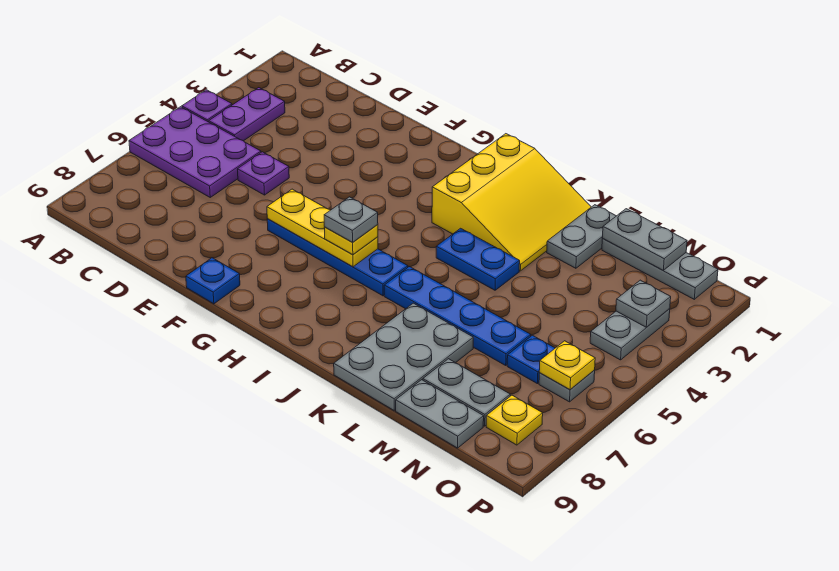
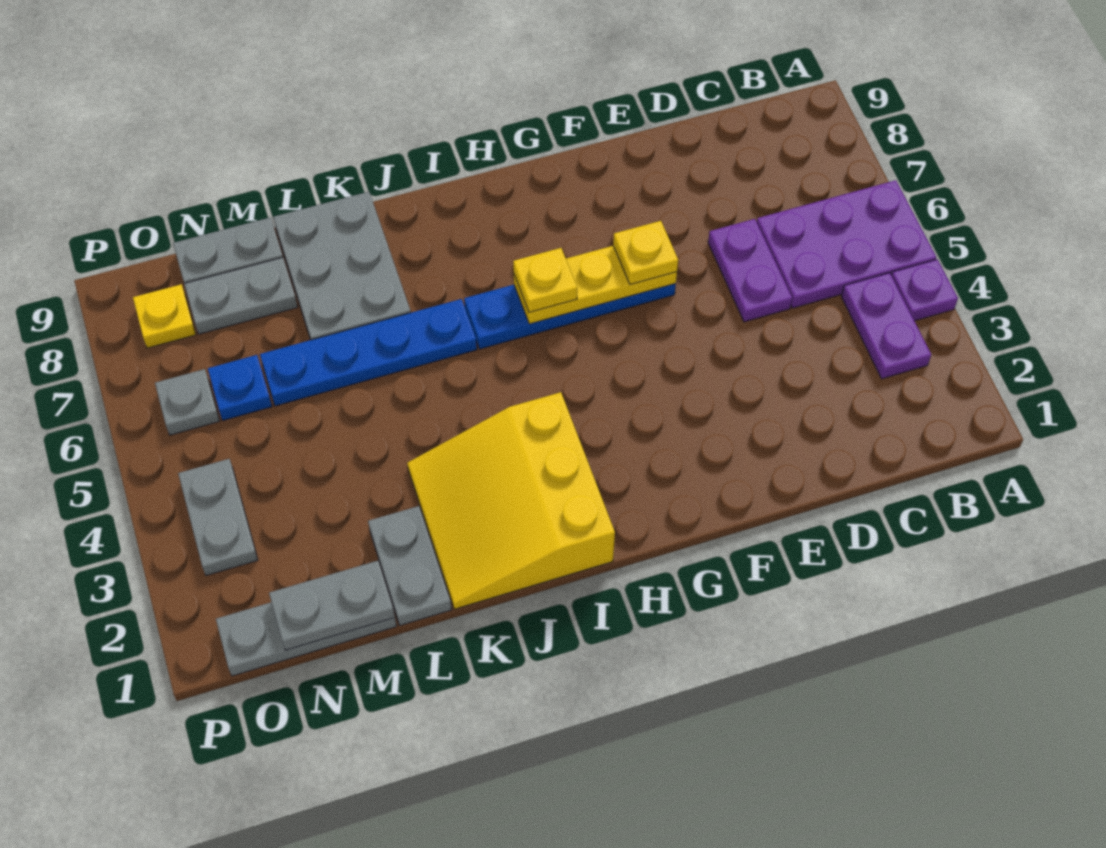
purple 1x1 plate [238,152,289,195] -> purple 1x2 plate [708,219,792,322]
blue 1x1 plate [186,258,240,304] -> none
grey 1x1 plate [324,197,378,242] -> none
blue 1x2 plate [436,228,520,290] -> none
grey 1x1 plate [616,280,671,327] -> none
yellow 1x1 plate [539,341,595,390] -> yellow 1x1 plate moved to [613,221,678,285]

